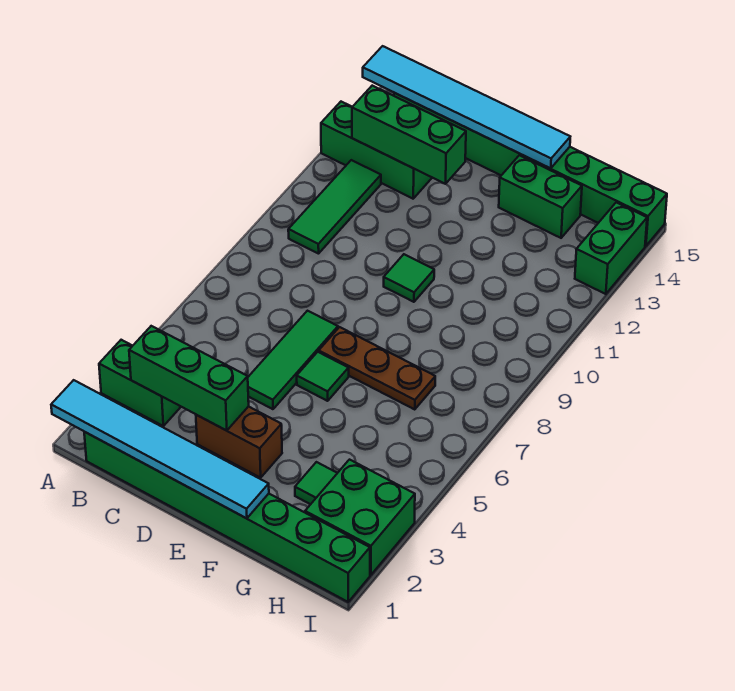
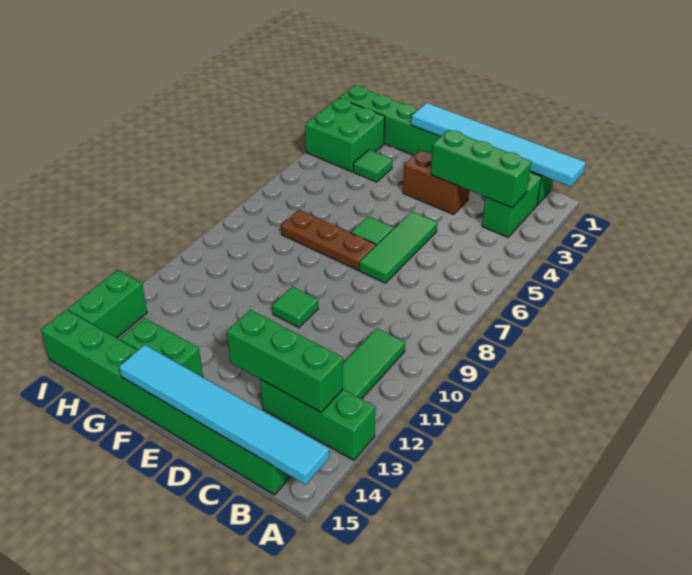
green 1x2 brick [99,340,181,426] -> green 1x2 brick turned to [482,172,541,237]

